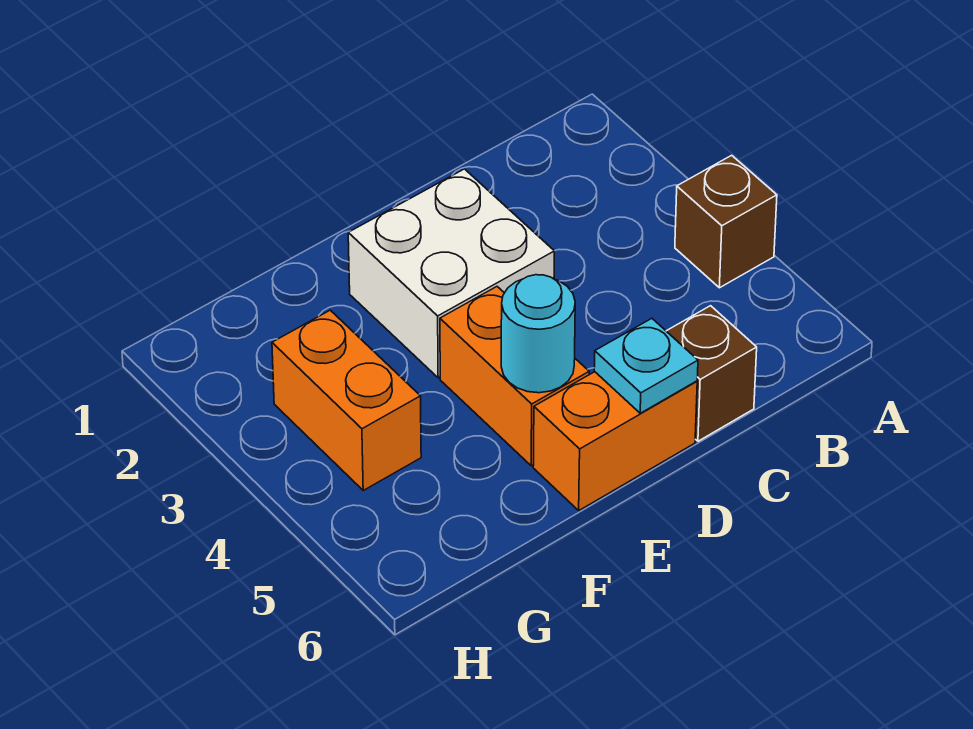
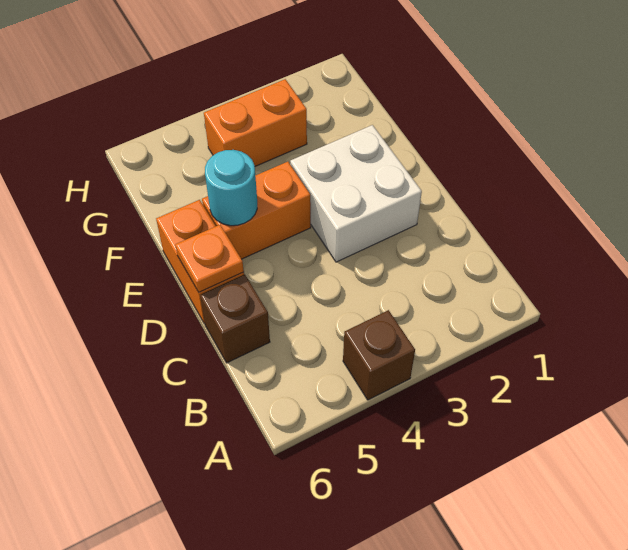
cyan 1x1 plate [594,318,698,413] -> orange 1x1 plate [175,225,244,292]

